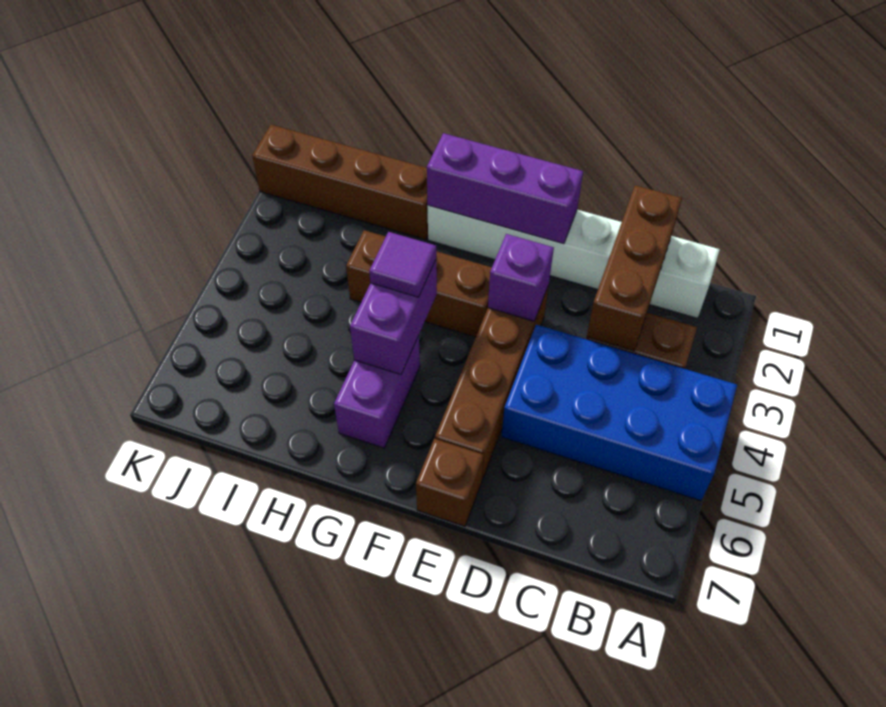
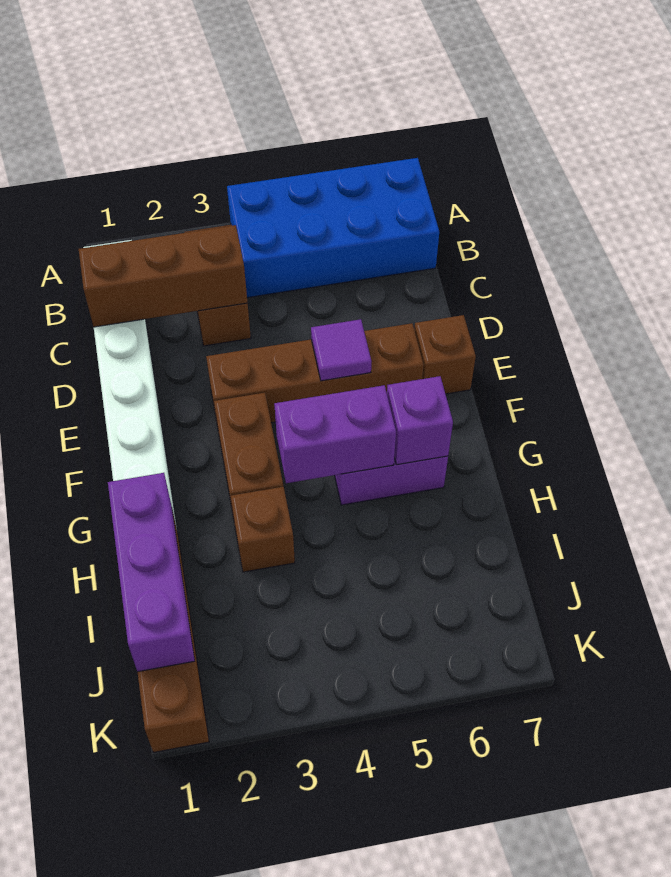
blue 2x4 brick [502,325,737,501] -> blue 2x4 brick turned to [227,158,439,298]
purple 1x3 brick [427,133,583,244] -> purple 1x3 brick moved to [108,473,195,672]
purple 1x1 brick [488,234,554,321] -> purple 1x1 brick moved to [387,376,453,465]
purple 1x1 tile [369,232,436,297] -> purple 1x1 tile moved to [311,319,371,381]

